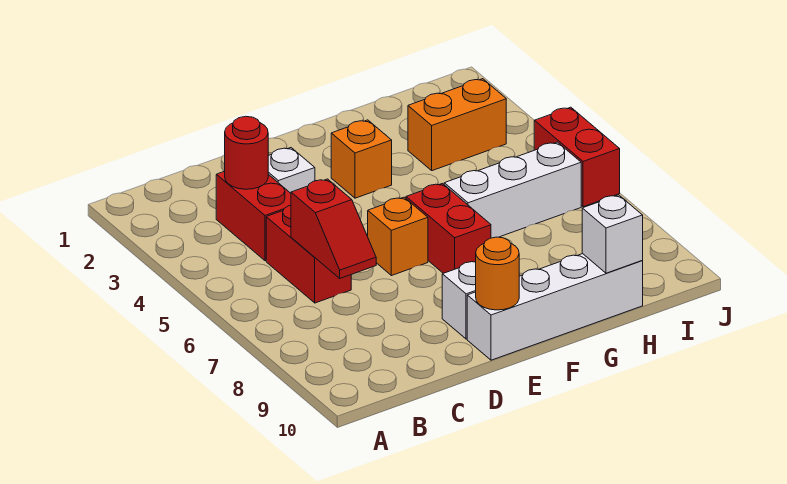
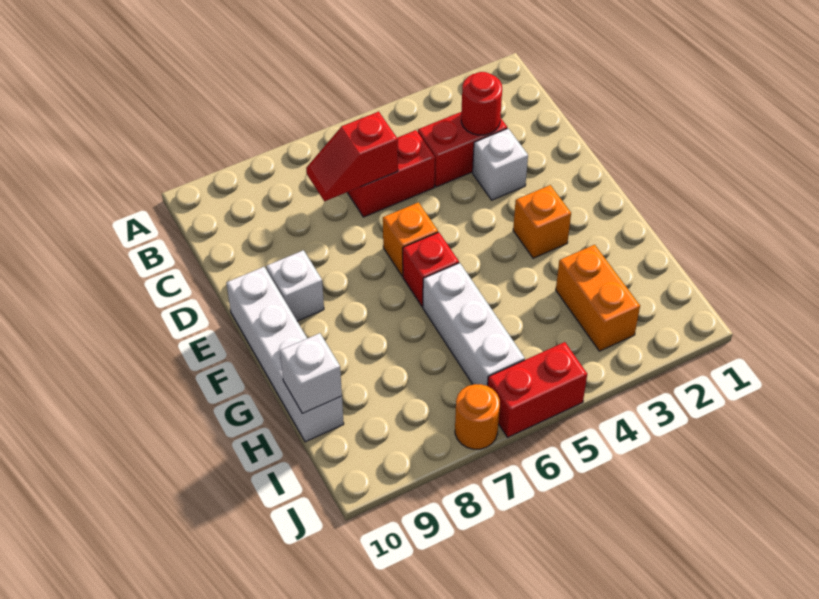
orange 1x1 round brick [476,237,519,310] -> orange 1x1 round brick moved to [455,384,500,449]
red 1x2 brick [406,184,491,273] -> red 1x1 brick [403,232,459,307]

